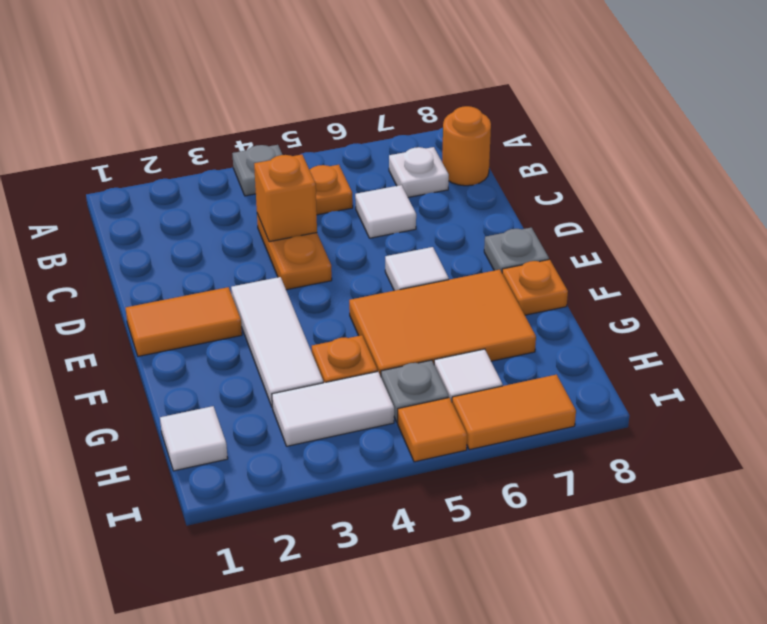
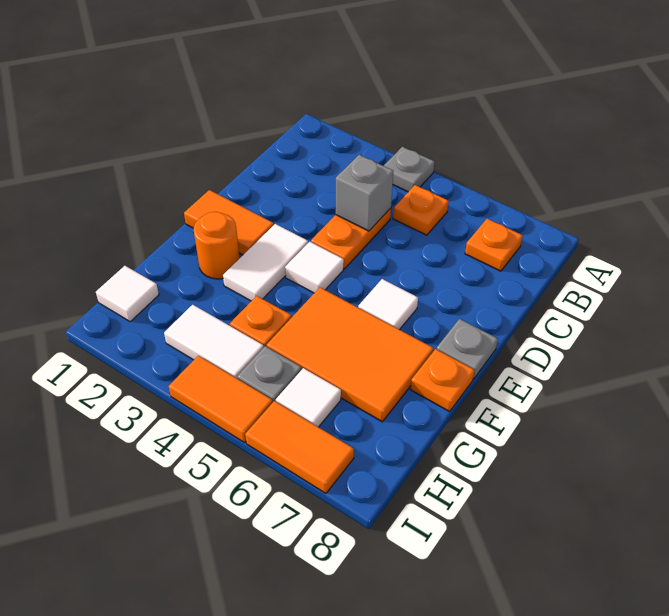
white 1x1 plate [389,147,449,197] -> orange 1x1 plate [465,219,523,271]
orange 1x1 round brick [442,106,491,186] -> orange 1x1 round brick moved to [193,212,240,279]
orange 1x1 brick [254,155,317,242] -> grey 1x1 brick [336,155,393,231]
white 1x1 tile [355,185,416,238] -> white 1x1 tile moved to [285,242,344,293]
white 1x3 tile [231,277,323,408] -> white 1x2 tile [223,224,308,301]
orange 1x1 tile [398,398,467,462] -> orange 1x2 tile [169,356,273,443]

